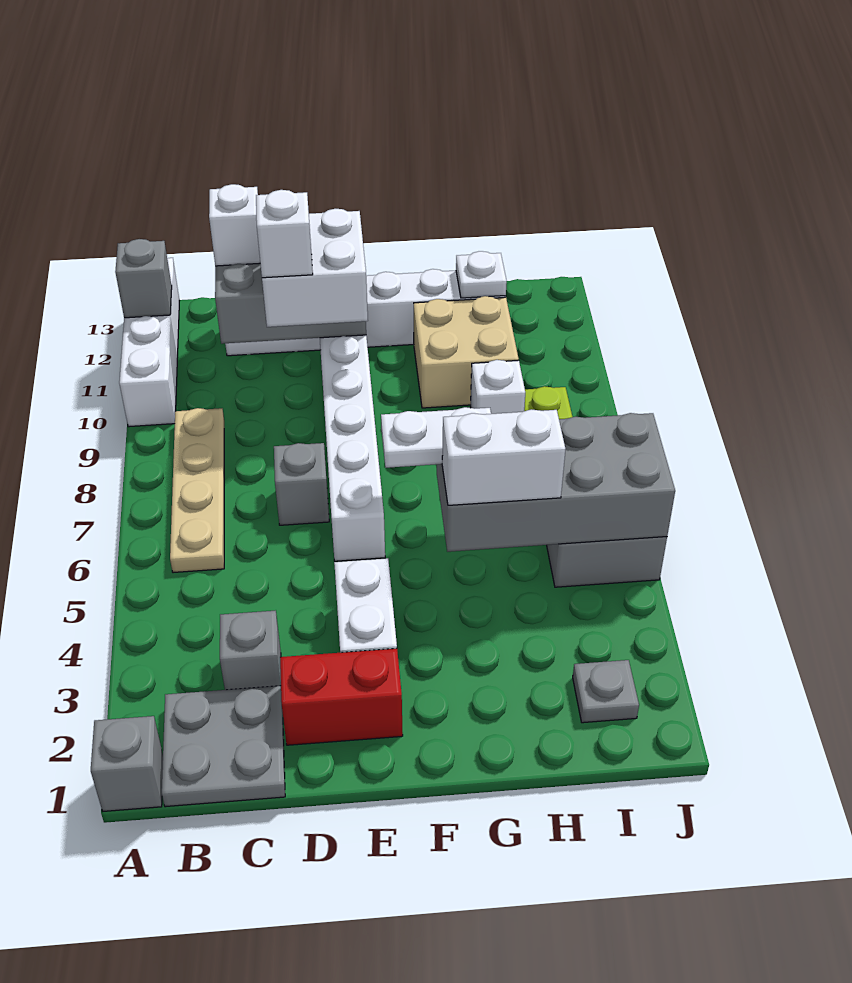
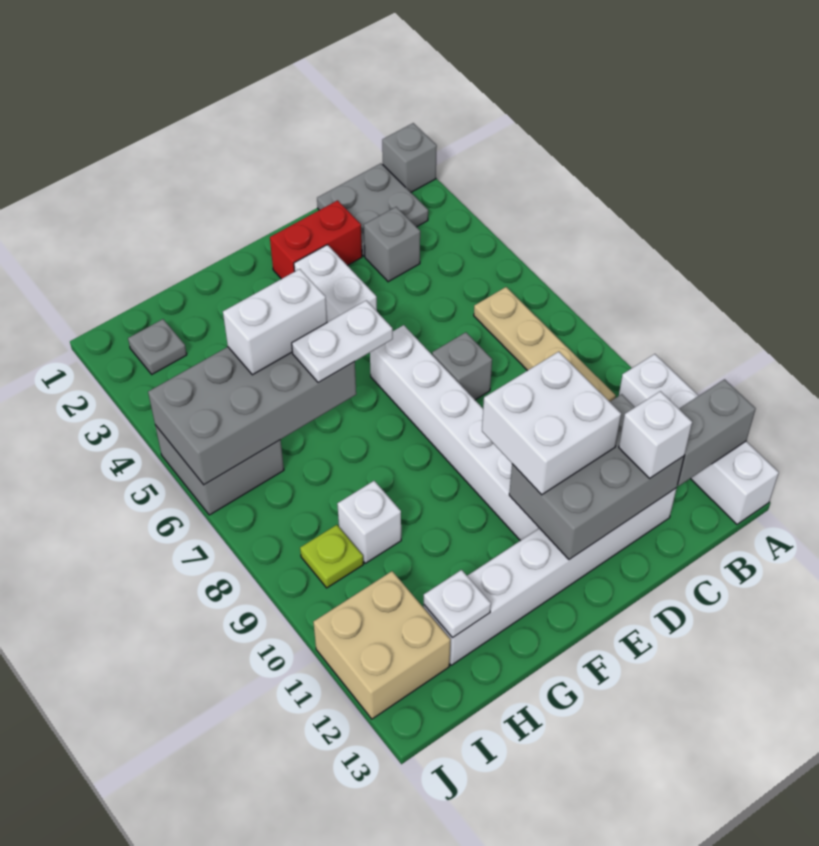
grey 1x1 brick [115,239,172,318] -> grey 1x2 brick [677,379,756,486]
white 1x1 brick [256,190,313,278] -> none
tan 2x2 brick [414,296,519,408] -> tan 2x2 brick moved to [313,571,450,719]

